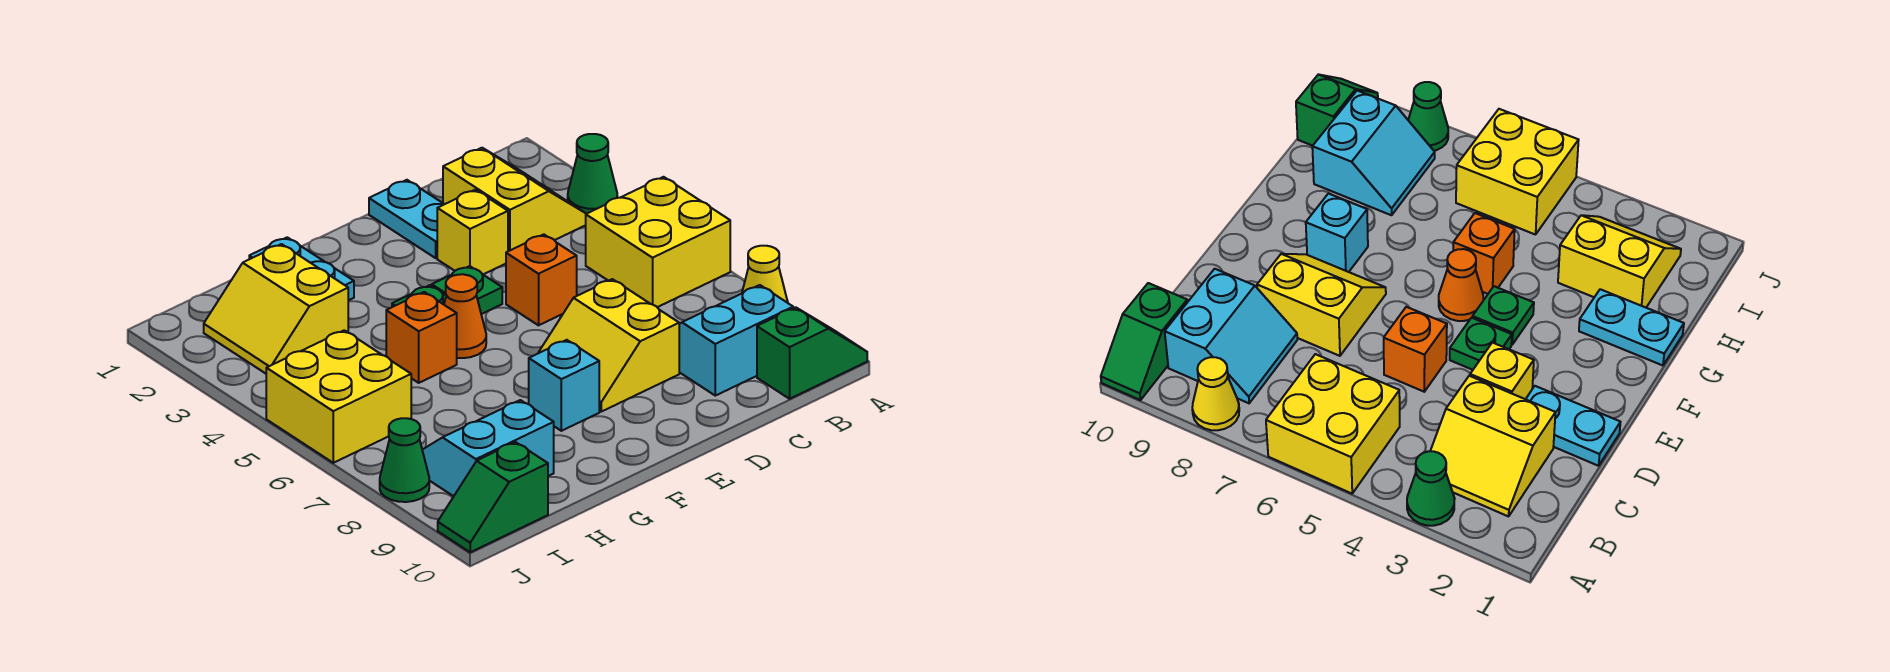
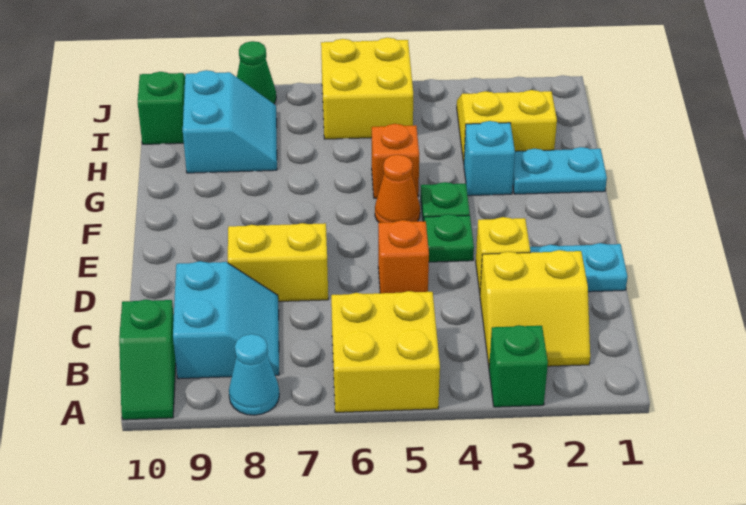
green 1x1 cone [568,134,617,214] -> green 1x1 brick [489,325,548,407]
yellow 1x1 cone [742,246,788,303] -> cyan 1x1 cone [229,334,279,415]
cyan 1x1 brick [529,340,599,431] -> cyan 1x1 brick moved to [464,121,515,196]

